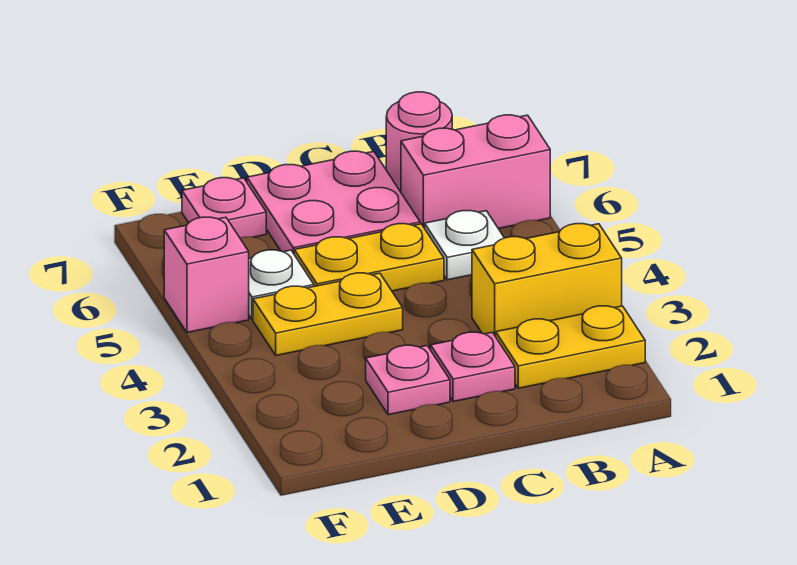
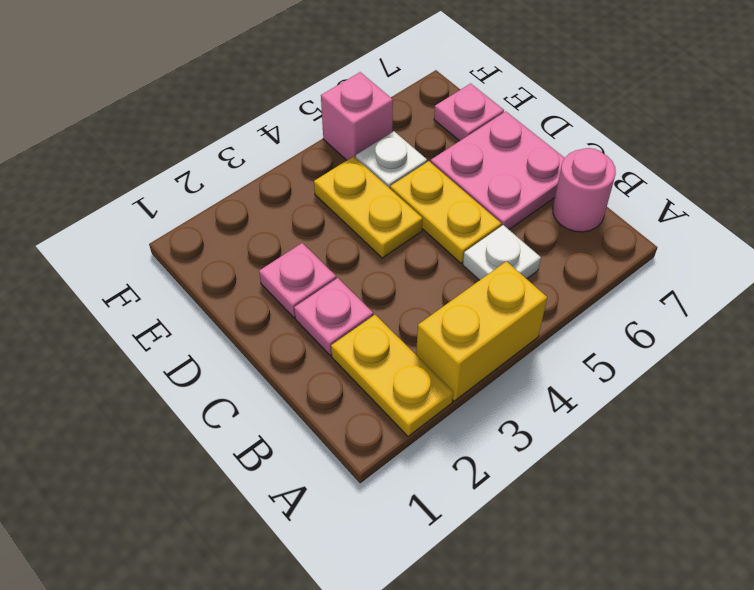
yellow 1x2 brick [472,224,622,337] -> yellow 1x2 brick turned to [416,261,547,401]
pink 1x2 brick [401,115,550,229] -> none

